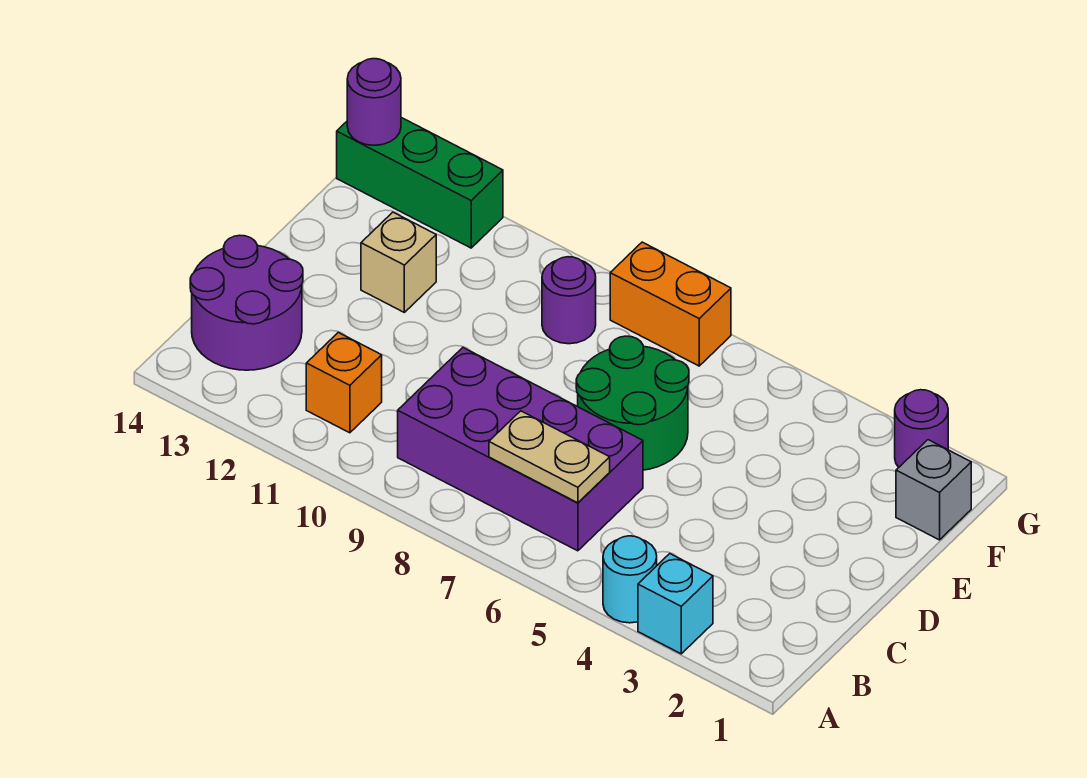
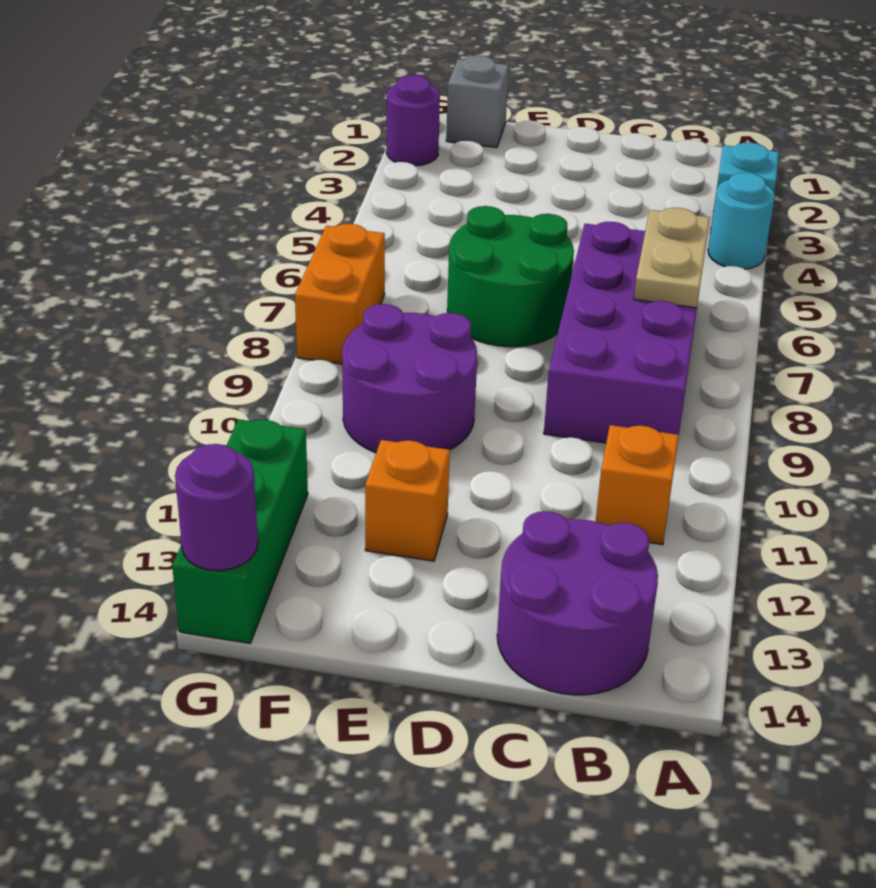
tan 1x1 brick [361,212,436,312] -> orange 1x1 brick [365,440,450,561]
purple 1x1 round brick [542,257,596,344] -> purple 2x2 round brick [342,304,477,453]

